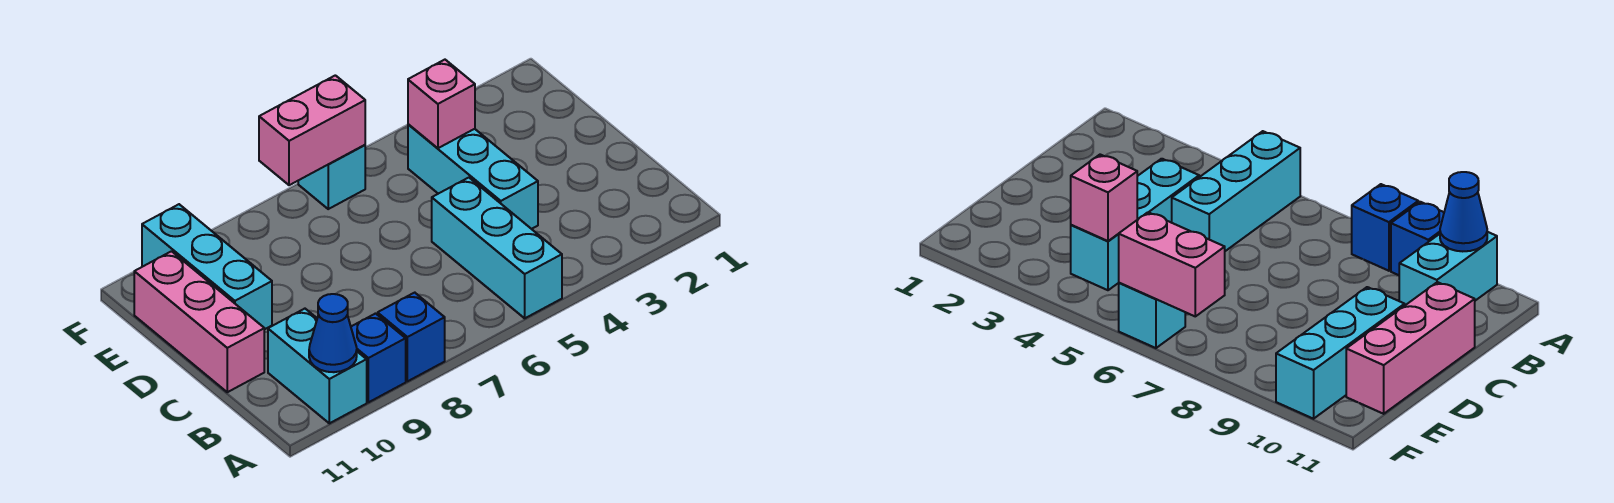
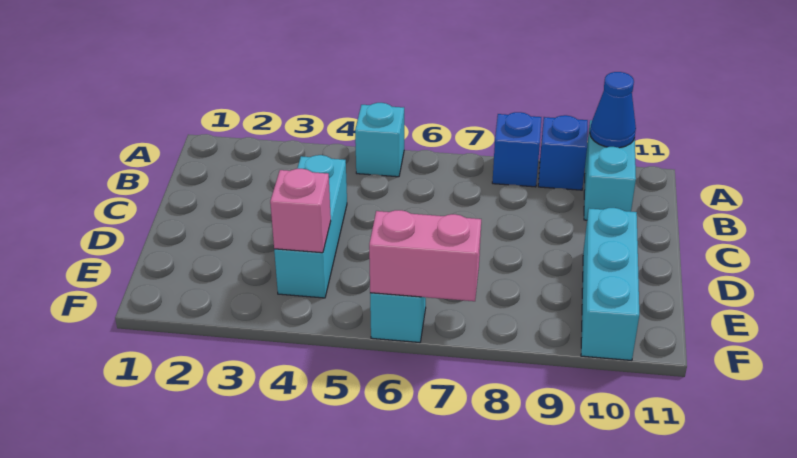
cyan 1x3 brick [432,178,562,318] -> cyan 1x1 brick [355,103,404,177]
pink 1x3 brick [134,251,264,392] -> none

